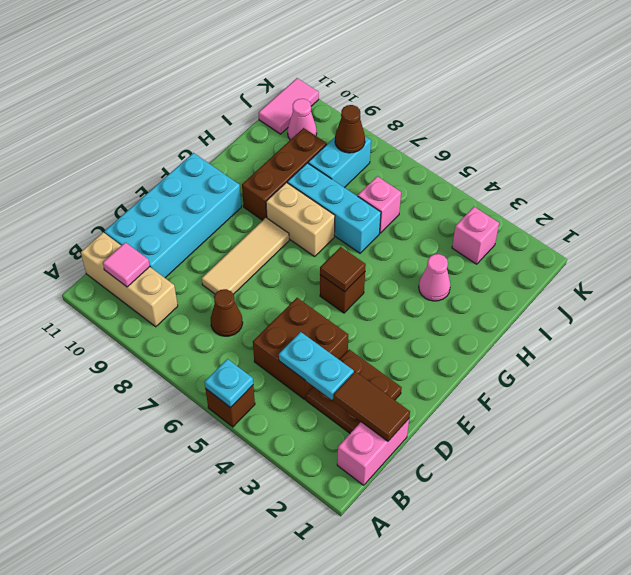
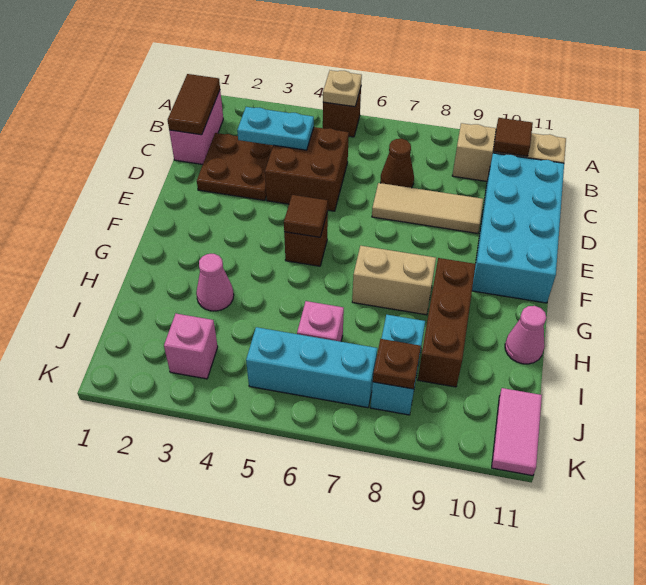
cyan 1x1 plate [205,359,253,408] -> tan 1x1 plate [323,70,362,107]
pink 1x1 tile [103,242,150,287] -> brown 1x1 tile [493,118,533,156]
brown 1x2 tile [333,372,410,441] -> brown 1x2 tile turned to [168,74,220,135]
tan 1x3 tile [202,218,289,294] -> tan 1x3 tile turned to [372,183,483,233]
cyan 1x3 brick [287,163,381,253] -> cyan 1x3 brick moved to [246,327,377,408]
brown 1x1 cone [335,105,365,153] -> brown 1x1 plate [373,339,421,389]
pink 1x1 cone [288,99,317,140] -> pink 1x1 cone moved to [505,306,547,364]

